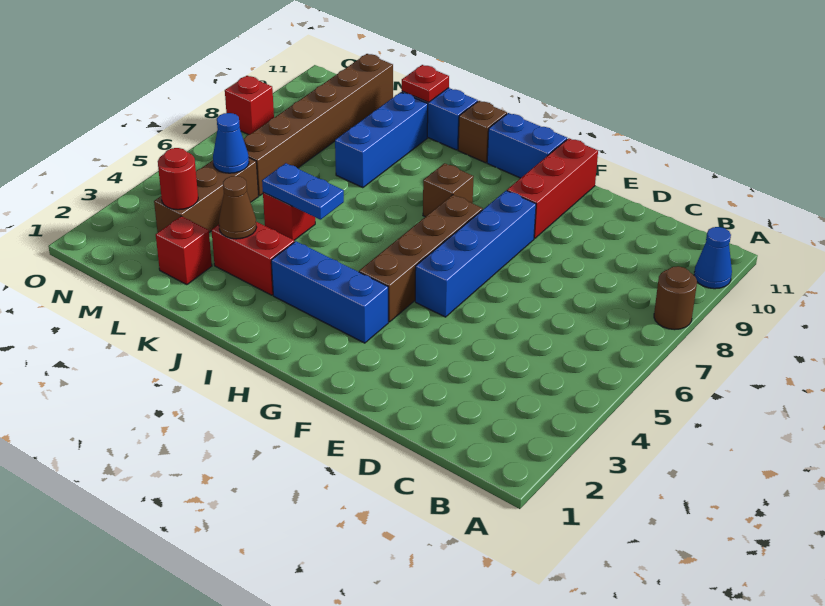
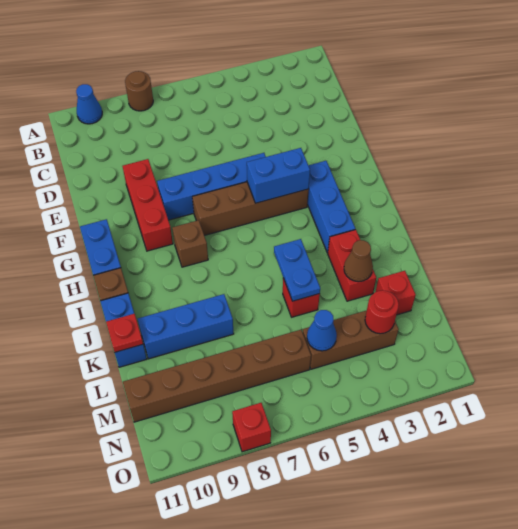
red 1x3 brick [507,138,598,239] -> red 1x3 brick turned to [122,159,173,251]
none -> blue 1x2 brick [247,148,310,203]

